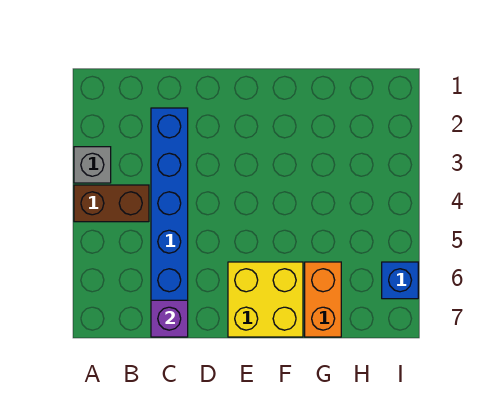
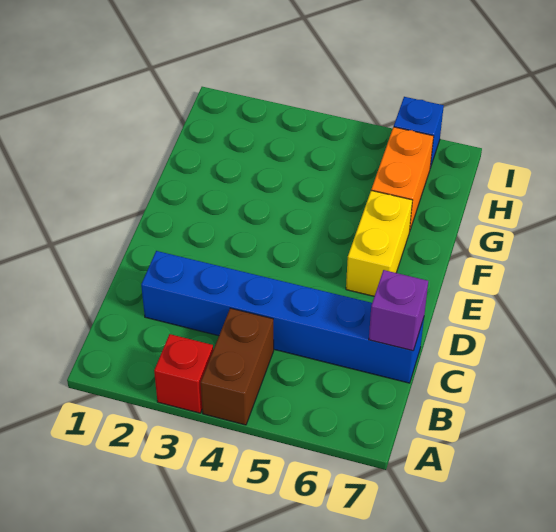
grey 1x1 brick [74,147,111,183] -> red 1x1 brick [154,334,213,413]
yellow 2x2 brick [228,262,303,337] -> yellow 1x2 brick [346,191,412,296]
orange 1x2 brick [305,262,341,337] -> orange 1x2 brick turned to [371,127,434,232]

